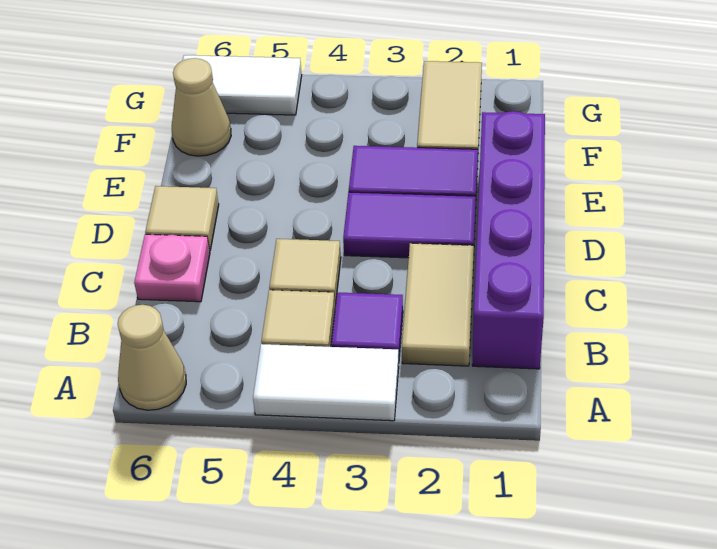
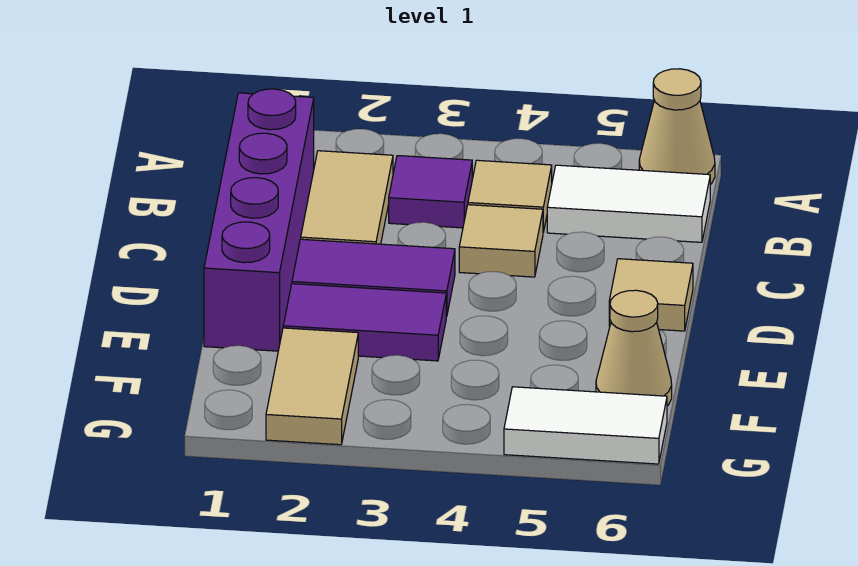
white 1x2 tile [253,344,399,421] -> white 1x2 tile moved to [547,165,710,242]
pink 1x1 plate [134,234,210,302] -> none

